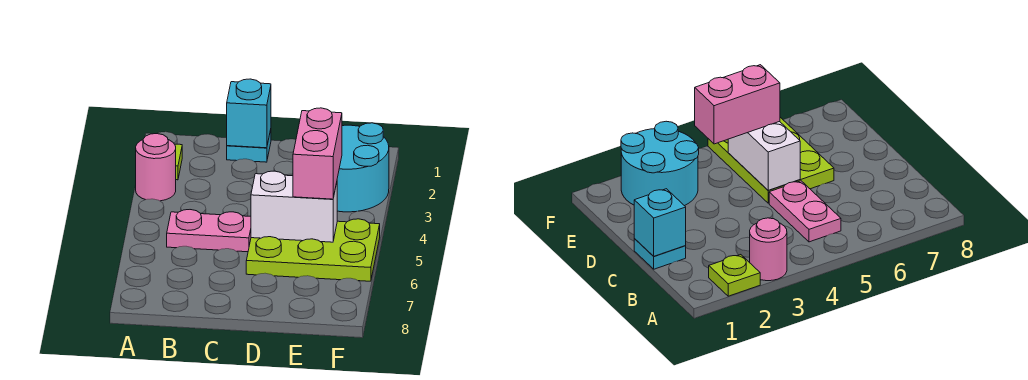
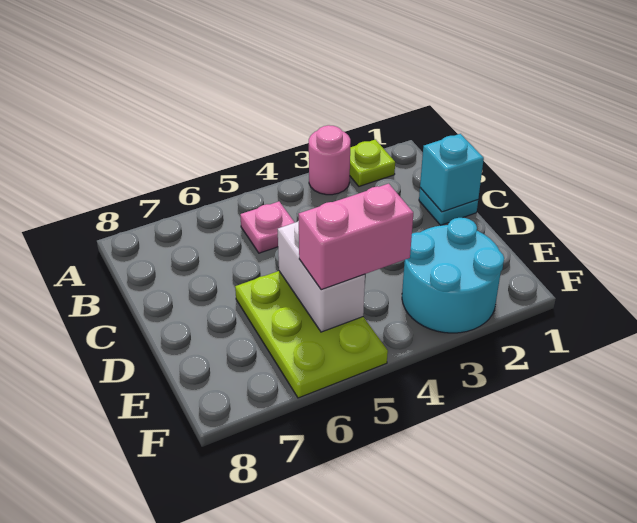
pink 1x2 plate [167,210,251,252] -> pink 1x1 plate [240,202,295,253]

